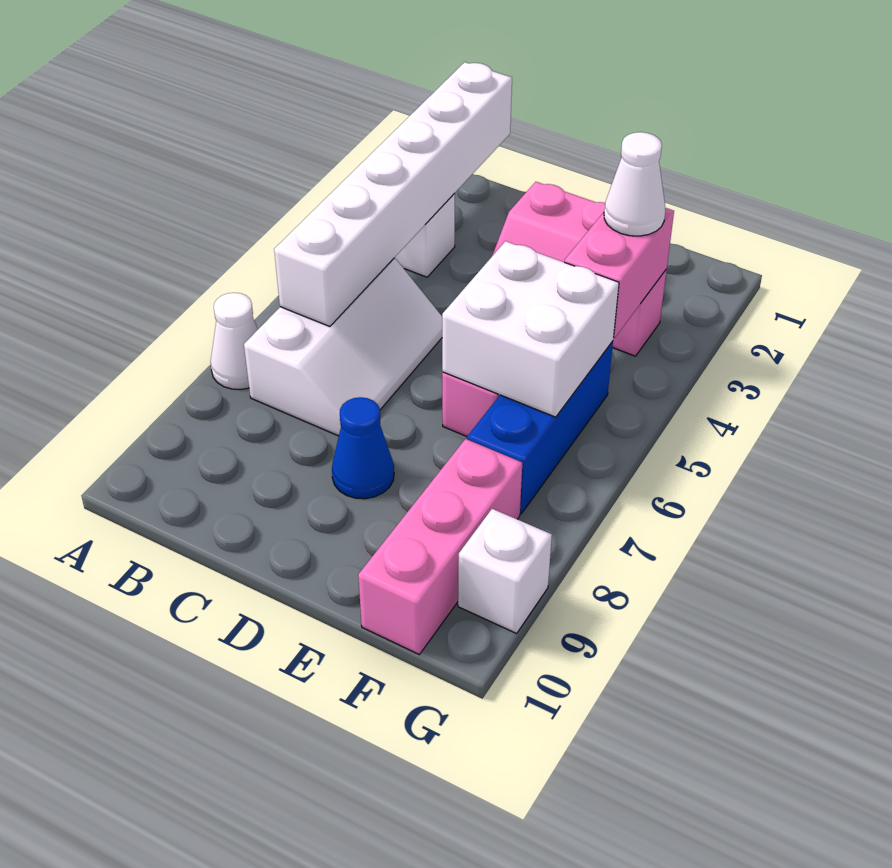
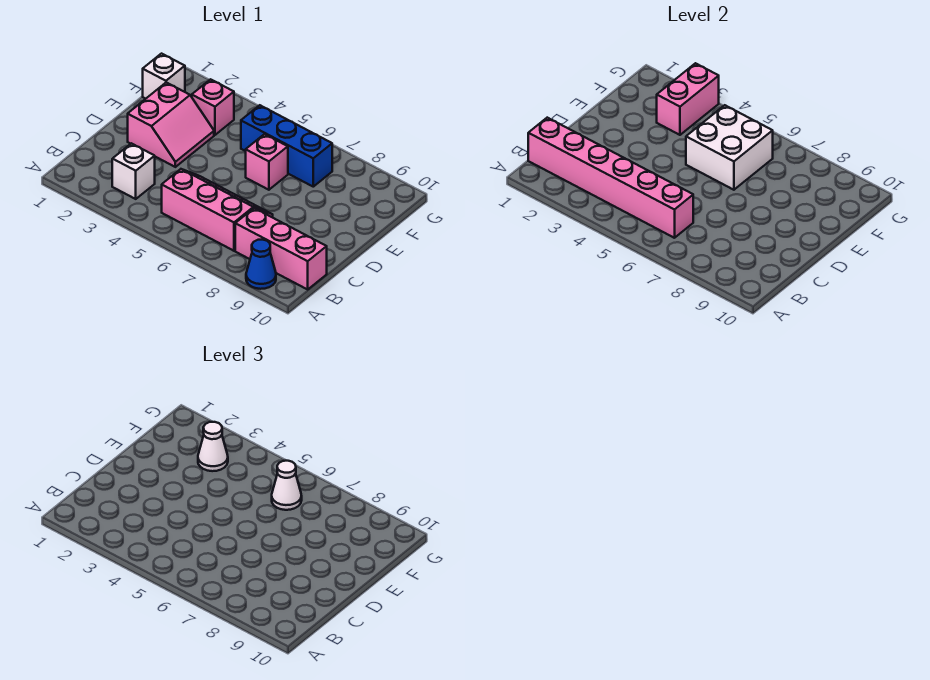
white 1x1 cone [210,293,258,389] -> white 1x1 cone moved to [272,461,302,510]
white 1x6 brick [274,62,512,326] -> pink 1x6 brick [528,118,693,238]
white 2x3 slope [244,258,442,436] -> pink 2x3 slope [162,169,273,251]
blue 1x1 cone [332,397,394,499] -> blue 1x1 cone moved to [246,240,276,289]
pink 1x2 brick [564,208,674,338] -> pink 1x2 brick turned to [657,63,719,135]
pink 1x3 brick [358,439,522,654] -> pink 1x3 brick moved to [235,208,327,289]
white 1x1 brick [458,509,552,633] -> white 1x1 brick moved to [143,54,185,99]

